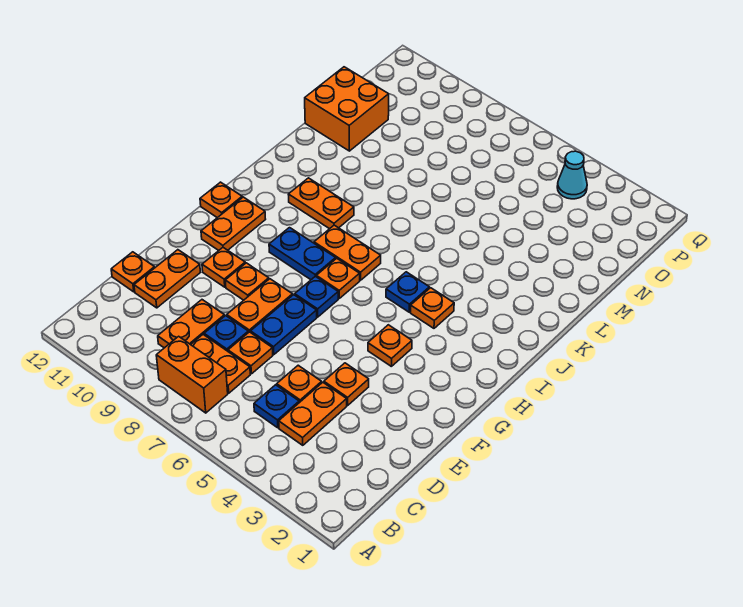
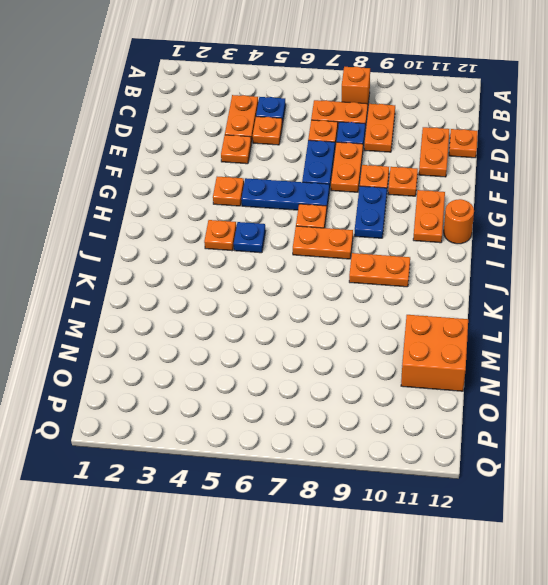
orange 1x2 brick [156,336,228,413] -> orange 1x1 brick [342,67,370,104]
blue 1x1 plate [295,276,338,317] -> blue 1x3 plate [241,178,329,210]
blue 1x2 plate [269,228,336,280] -> blue 1x2 plate turned to [355,186,387,238]
orange 1x1 plate [200,182,242,218] -> orange 1x1 round brick [444,199,474,244]
cyan 1x1 cone [557,151,587,199] -> none

